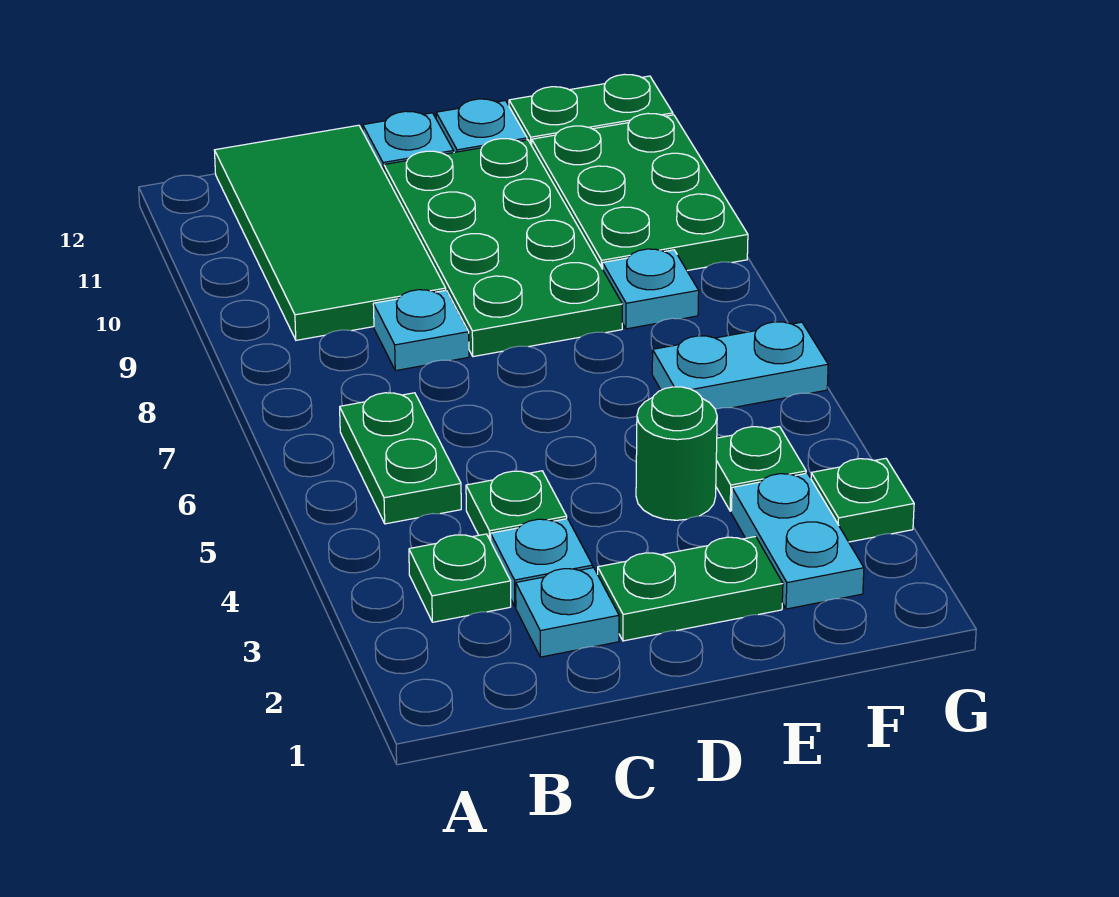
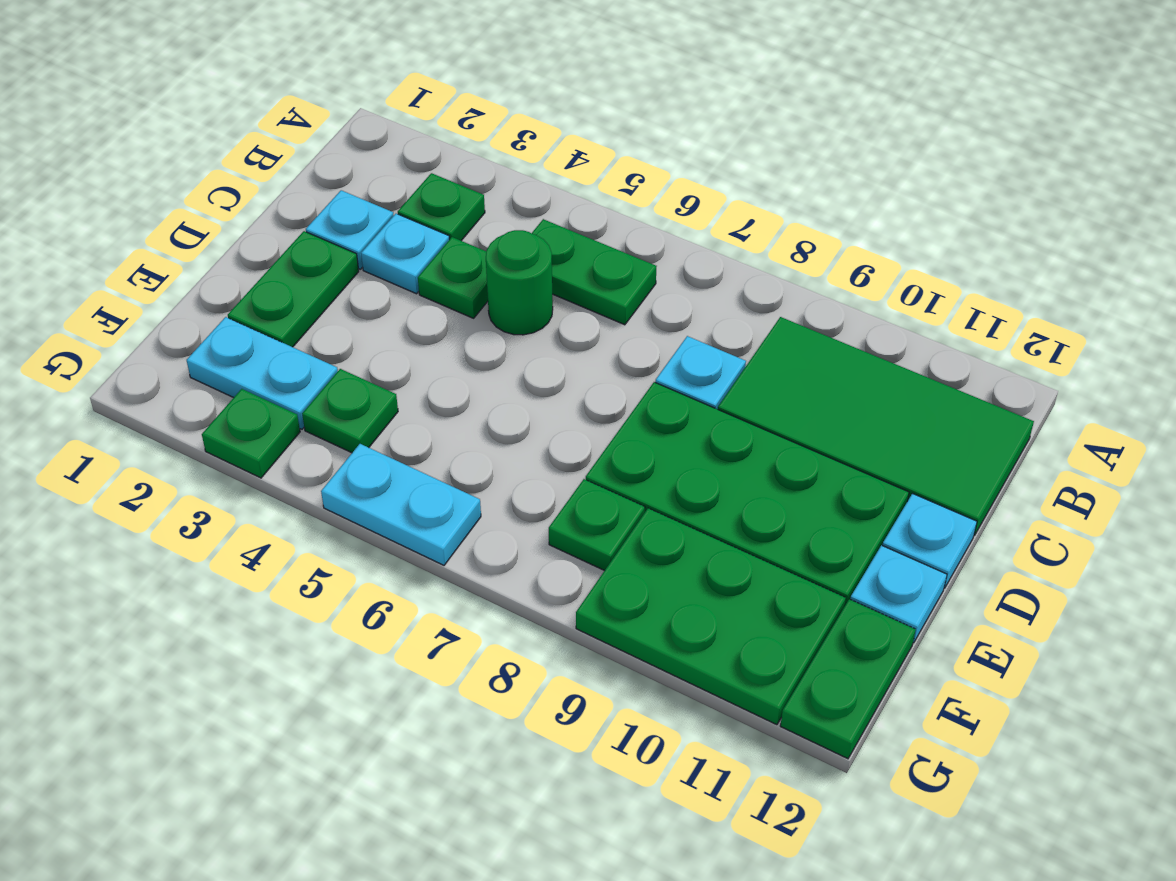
green 1x1 round brick [636,387,717,520] -> green 1x1 round brick moved to [486,230,553,335]
cyan 1x2 plate [652,322,828,409] -> cyan 1x2 plate turned to [321,444,481,565]
cyan 1x1 plate [603,249,699,329] -> green 1x1 plate [549,479,645,571]

